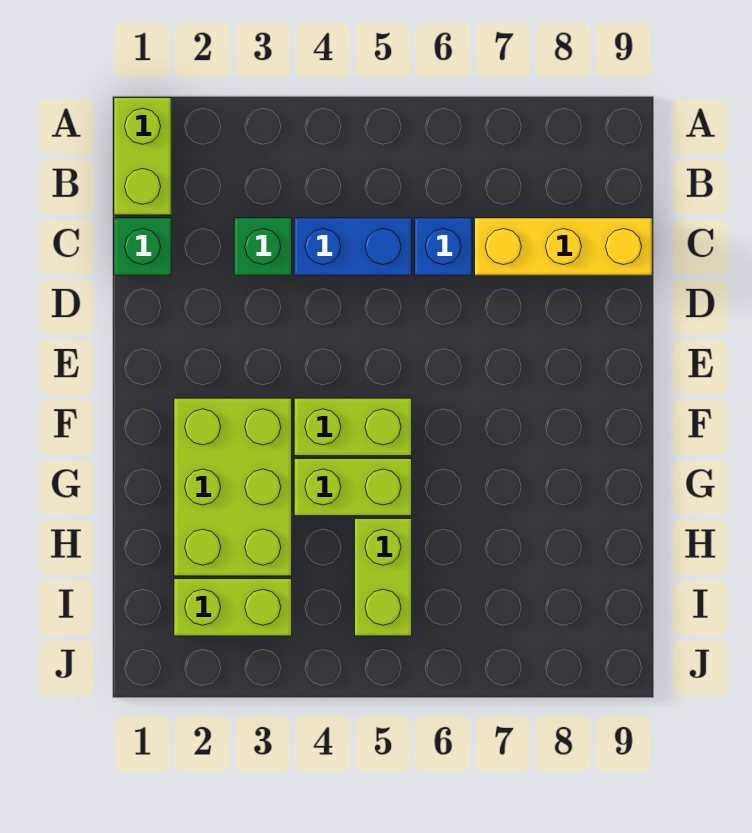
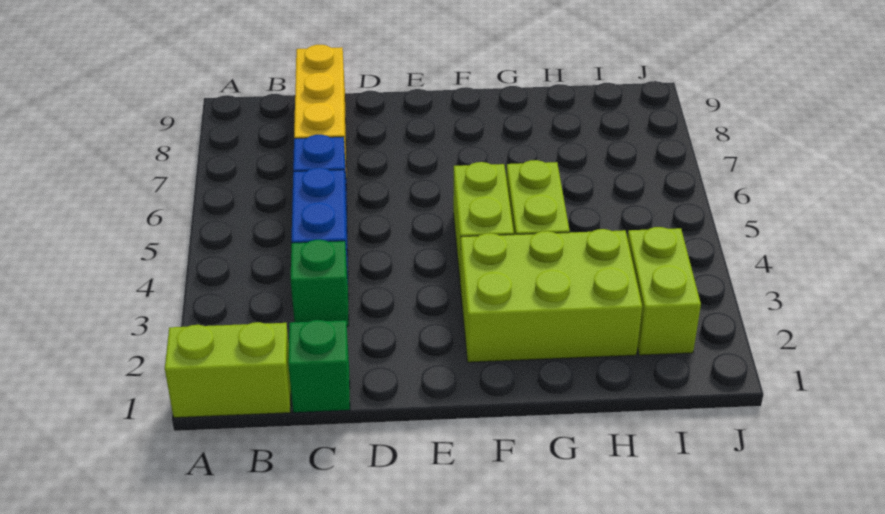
lime 1x2 brick [355,519,412,636] -> none

